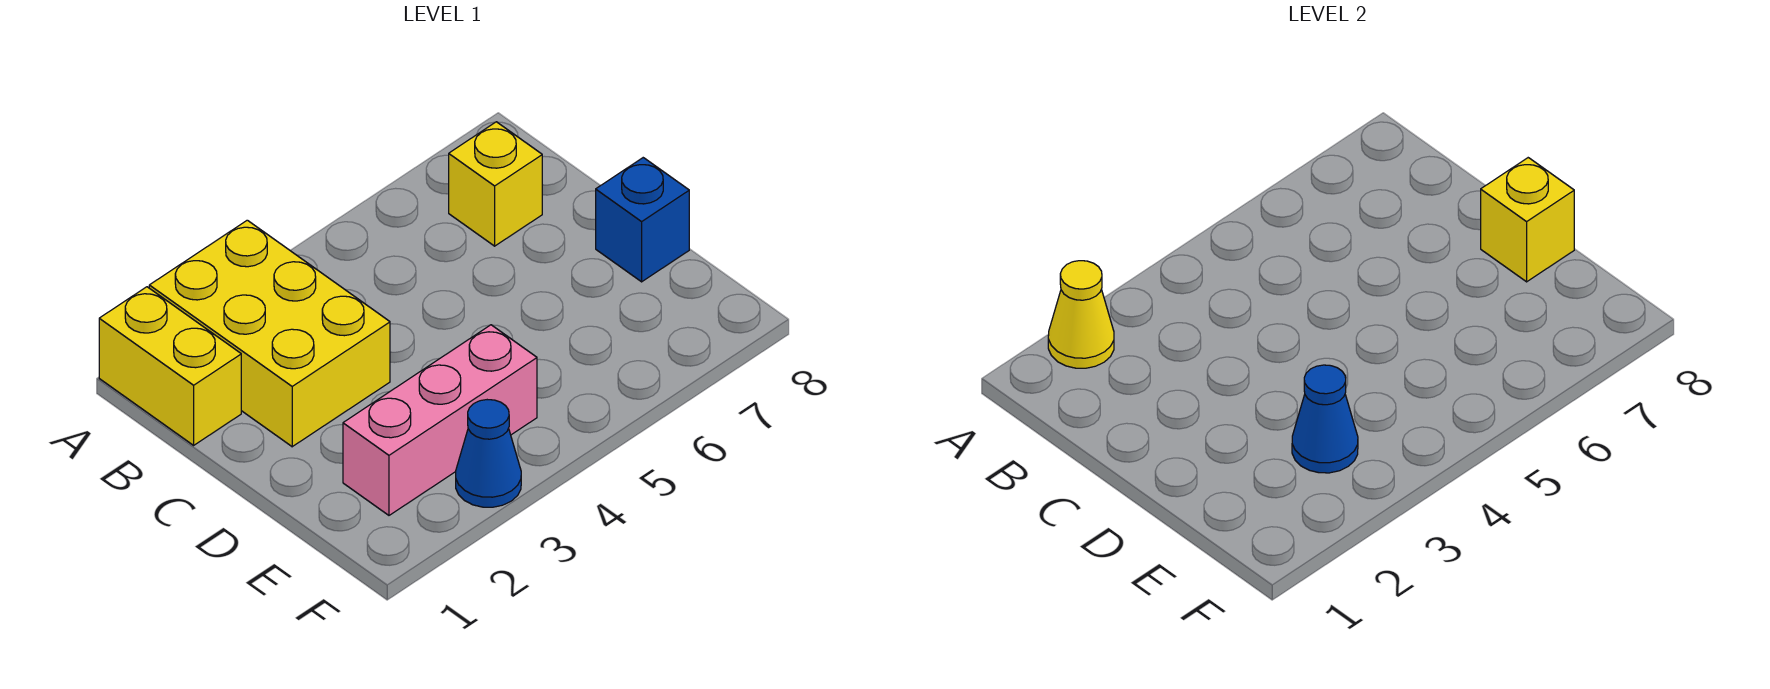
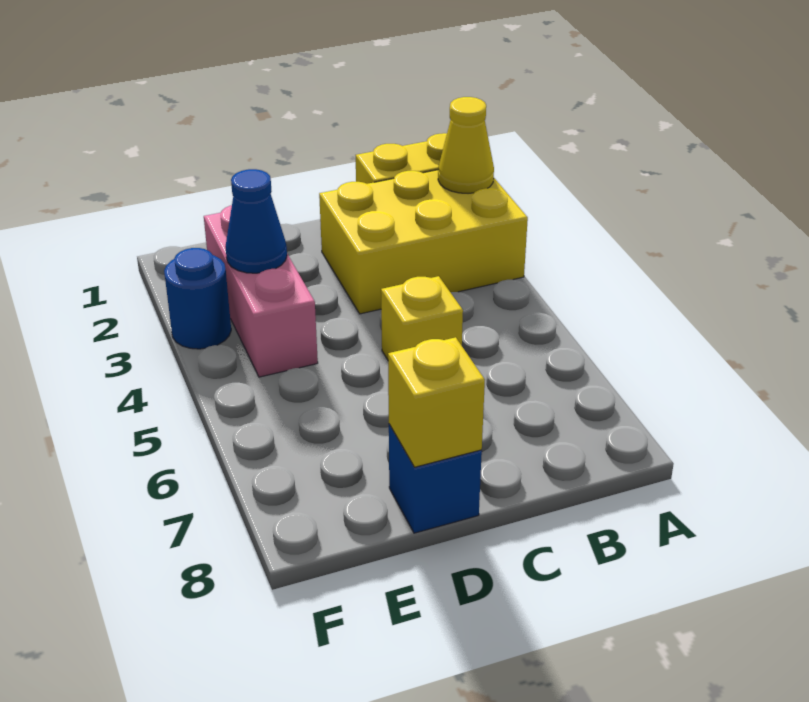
yellow 1x1 brick [449,122,542,246] -> yellow 1x1 brick moved to [381,276,463,360]
blue 1x1 cone [456,400,521,507] -> blue 1x1 round brick [164,248,231,349]

